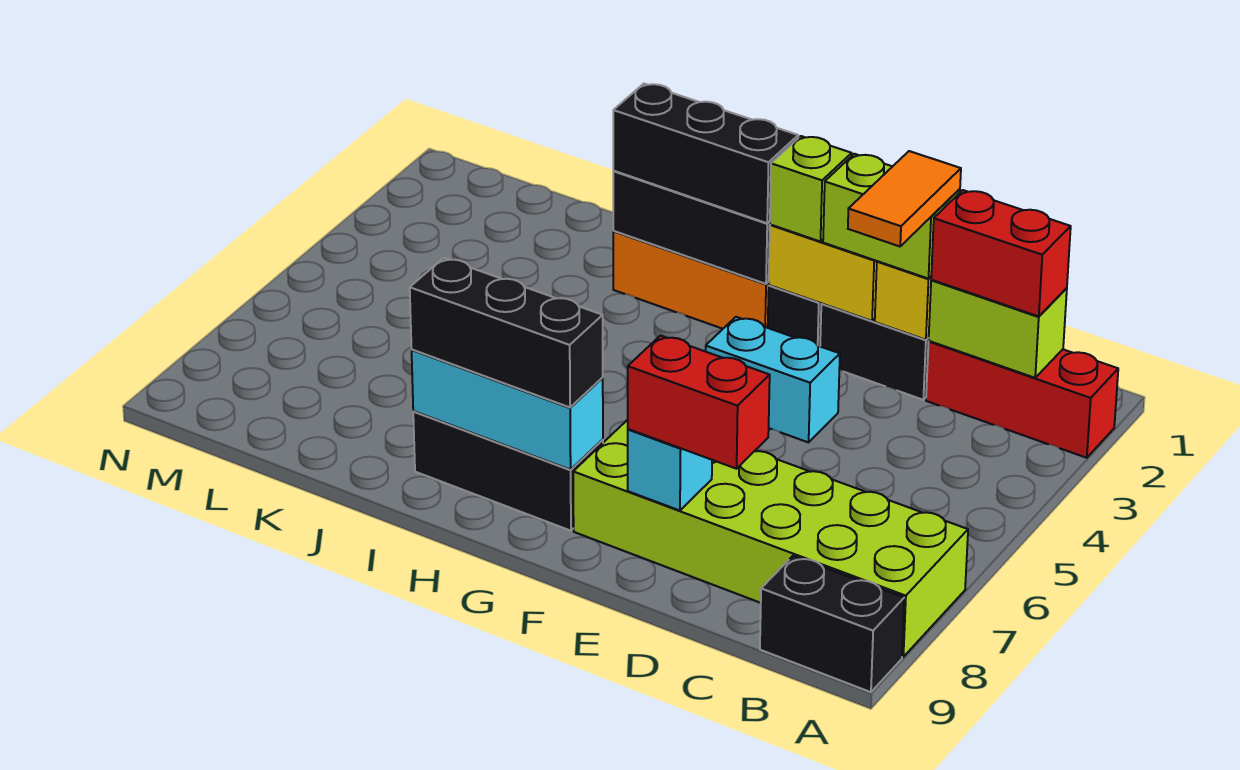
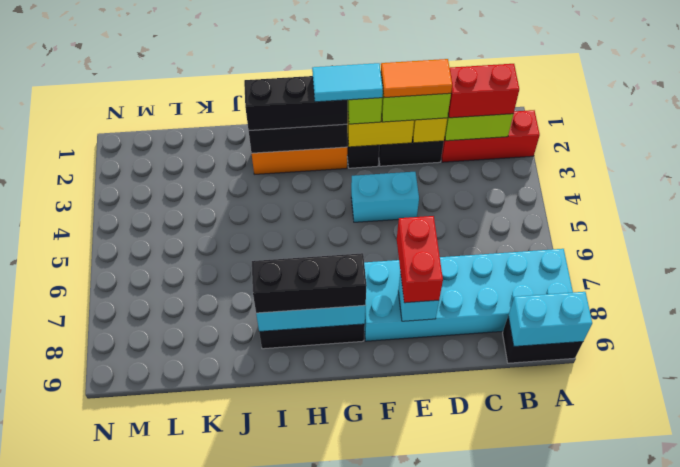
lime 2x6 brick [573,420,968,657] -> cyan 2x6 brick [364,249,573,341]
none -> cyan 1x2 brick [508,292,592,346]
orange 1x2 tile [848,151,961,246] -> orange 1x2 tile turned to [381,59,452,98]
red 1x2 brick [628,336,770,469] -> red 1x2 brick turned to [397,216,443,303]
none -> cyan 1x2 tile [312,63,383,102]

